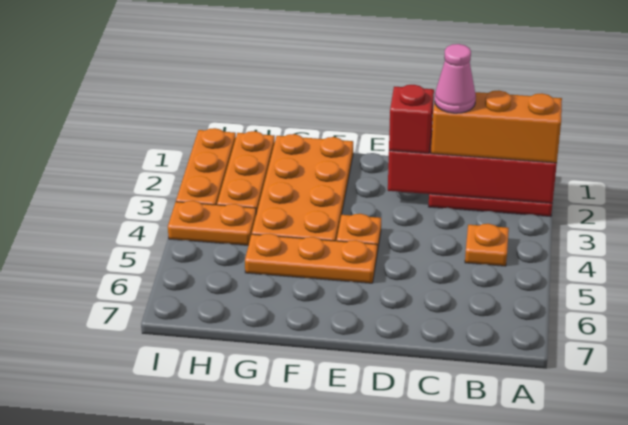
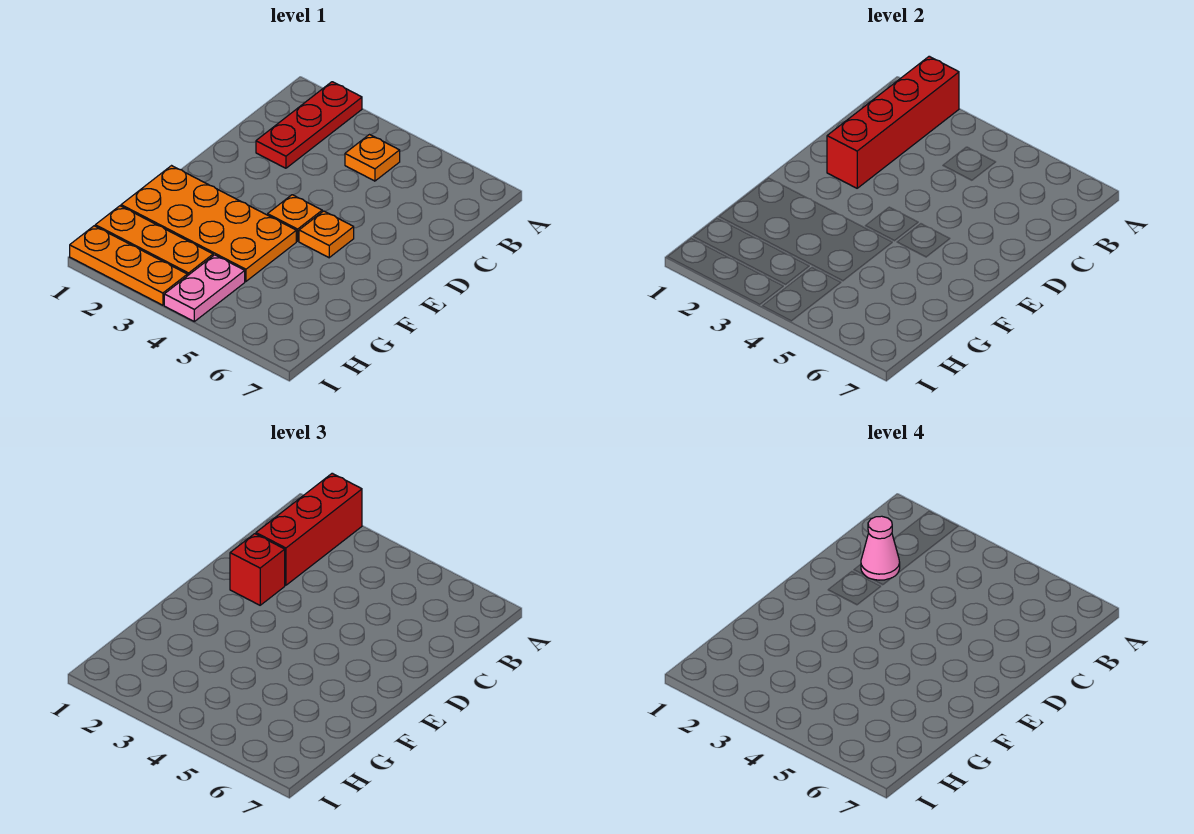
orange 1x3 brick [431,90,562,163] -> red 1x3 brick [256,473,362,585]
orange 1x3 plate [245,234,377,283] -> orange 1x1 plate [299,211,354,258]
orange 1x2 plate [168,201,256,245] -> pink 1x2 plate [164,255,245,321]

